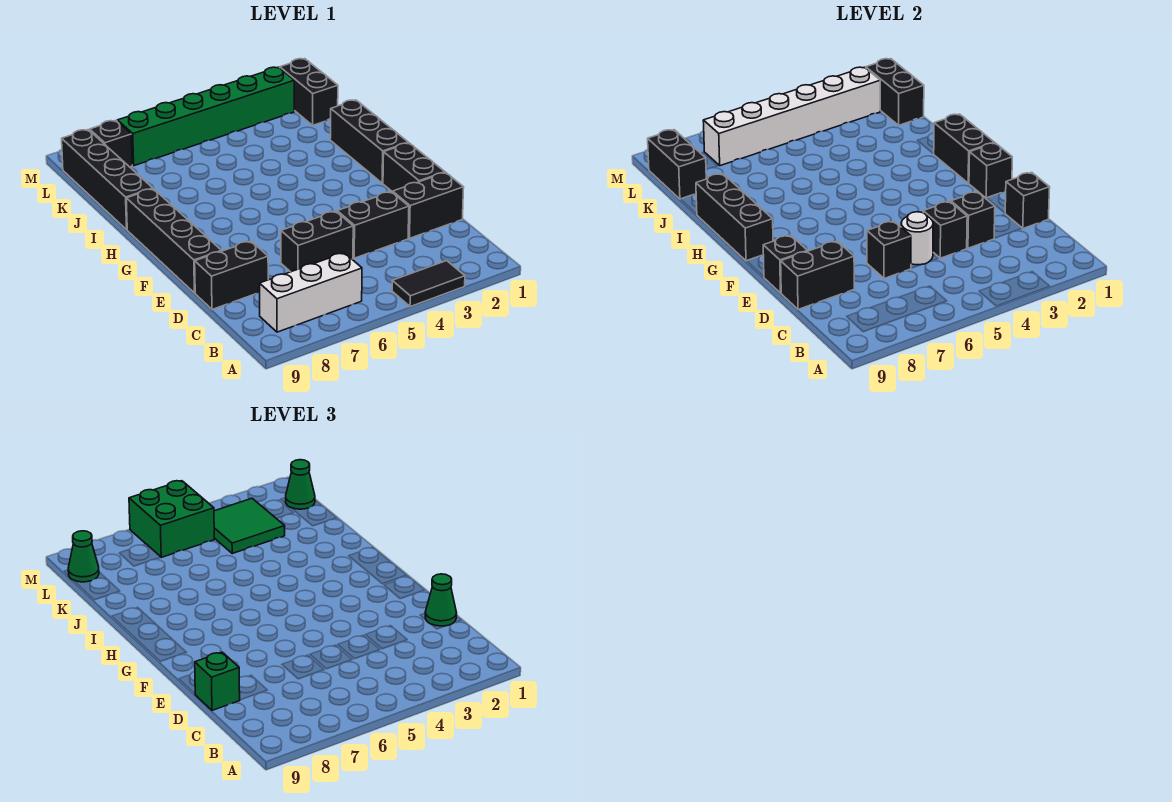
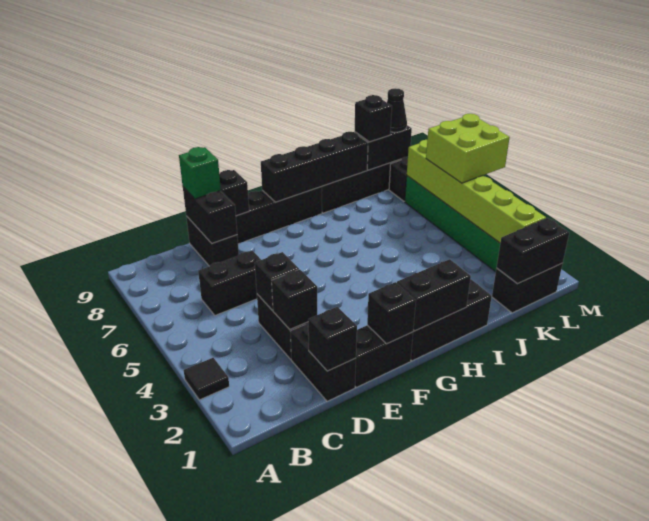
black 1x2 tile [392,261,465,307] -> black 1x1 tile [184,358,229,400]
white 1x3 brick [260,253,362,332] -> none
green 1x1 cone [425,574,457,626] -> none
black 1x2 brick [281,211,353,272] -> black 1x2 brick turned to [198,251,261,315]
white 1x1 round brick [901,212,933,265] -> none
black 1x1 brick [867,221,911,278] -> black 1x1 brick moved to [355,95,392,142]
black 1x3 brick [696,174,773,261] -> black 1x4 brick [261,132,368,202]
green 2x2 tile [214,498,285,554] -> none
green 1x1 cone [286,460,315,509] -> none
white 1x6 brick [703,67,880,166] -> lime 1x6 brick [407,140,546,243]
green 2x2 brick [129,481,214,557] -> lime 2x2 brick [426,114,510,183]
green 1x1 cone [68,531,99,582] -> black 1x1 cone [387,88,407,132]

